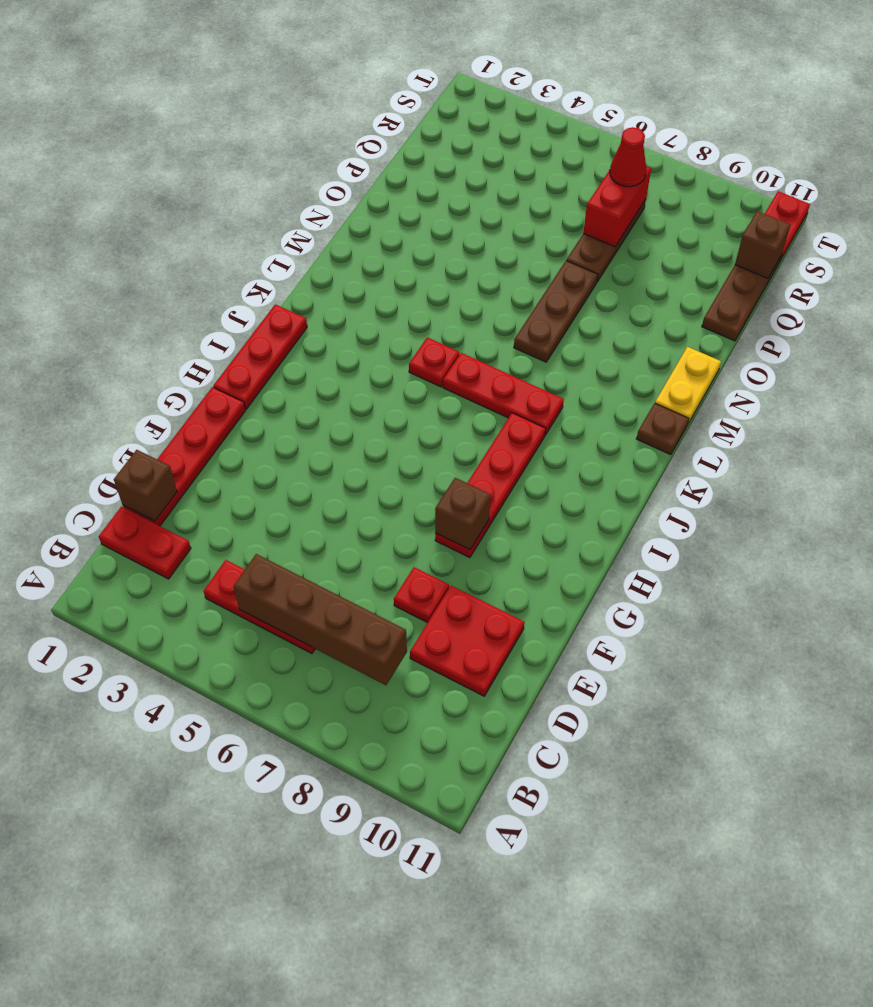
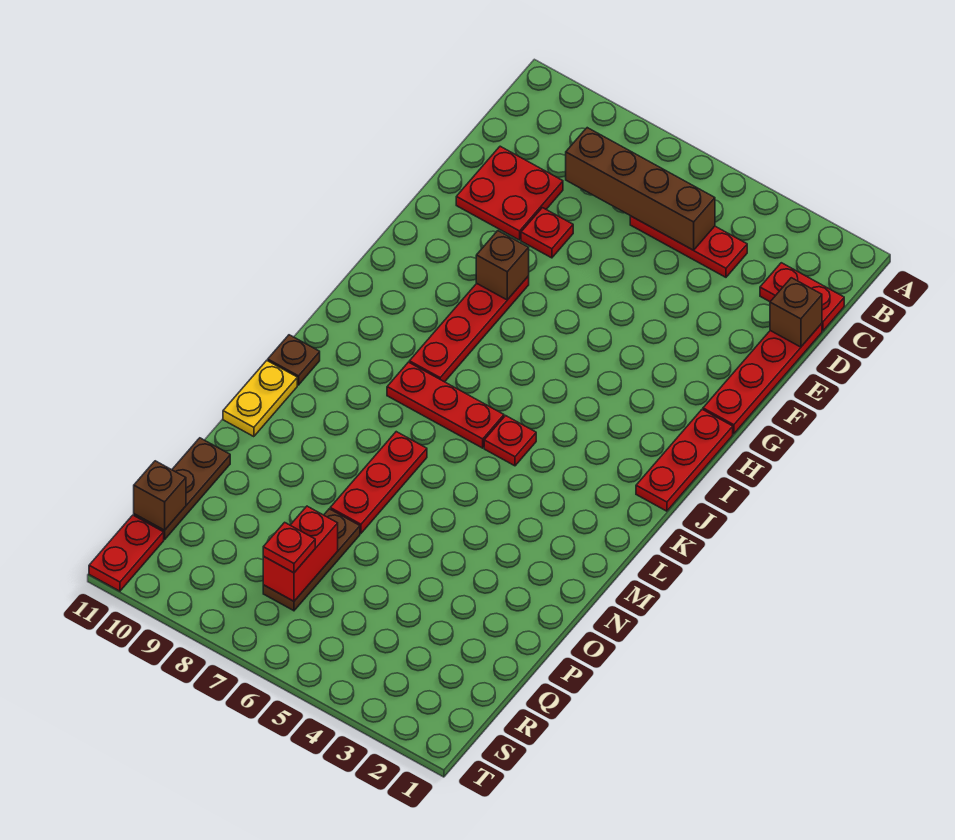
brown 1x3 plate [514,261,598,362] -> red 1x3 plate [330,432,427,533]
red 1x1 cone [610,127,646,187] -> red 1x1 plate [263,522,315,573]

